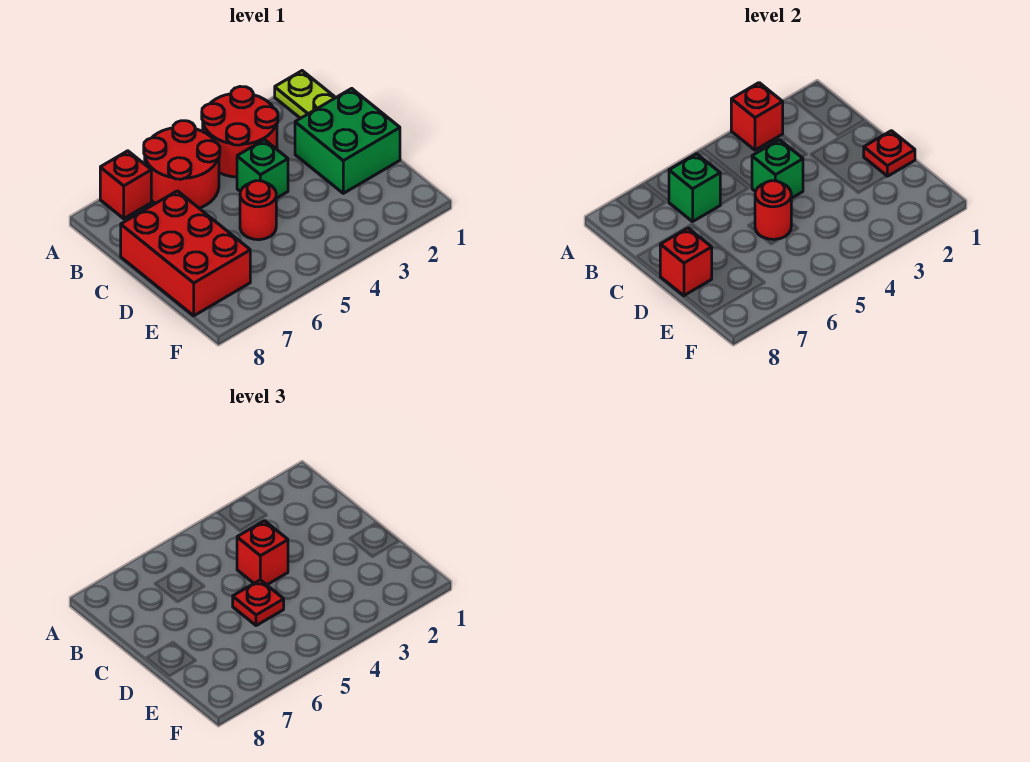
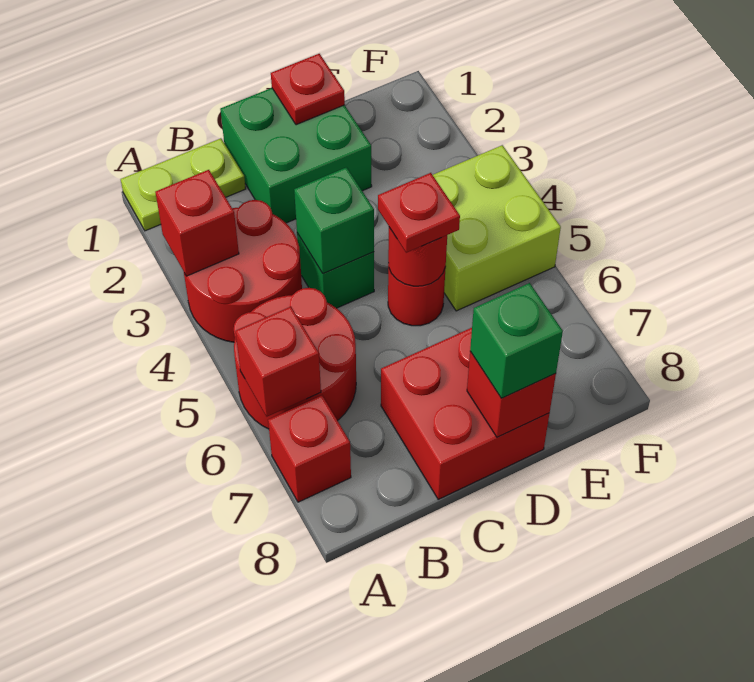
green 1x1 brick [669,154,720,222] -> green 1x1 brick moved to [470,283,563,398]
red 1x1 brick [237,521,288,585] -> red 1x1 brick moved to [236,307,321,416]
red 2x3 brick [121,191,250,316] -> red 2x2 brick [381,328,550,499]
none -> lime 2x2 brick [433,145,561,311]

